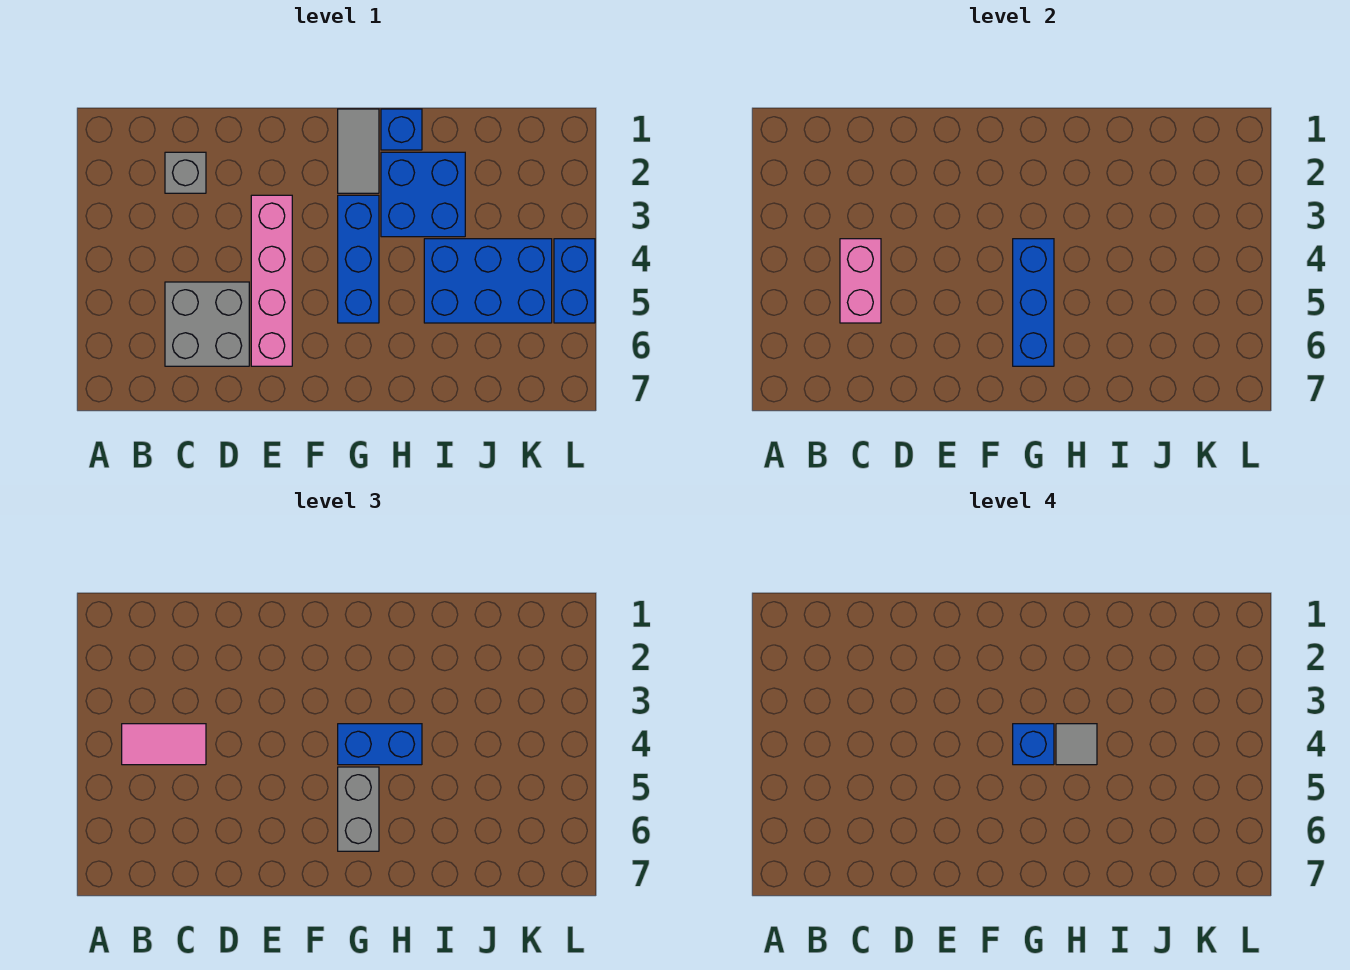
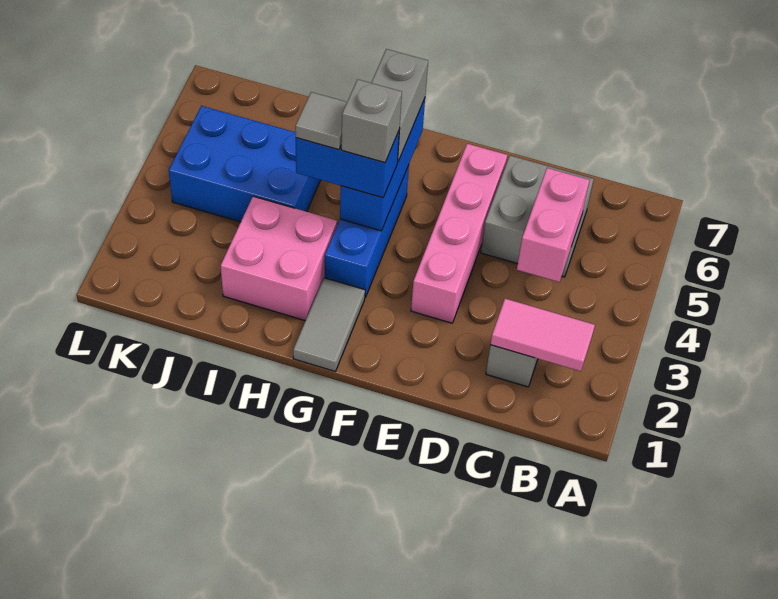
pink 1x2 tile [122,724,206,765] -> pink 1x2 tile moved to [490,299,595,371]
blue 1x1 brick [1013,724,1054,765] -> grey 1x1 brick [341,79,402,163]
blue 1x1 brick [381,109,422,150] -> none
blue 2x2 brick [381,152,465,237] -> pink 2x2 brick [221,196,337,321]
blue 1x2 brick [554,239,595,323] -> none

